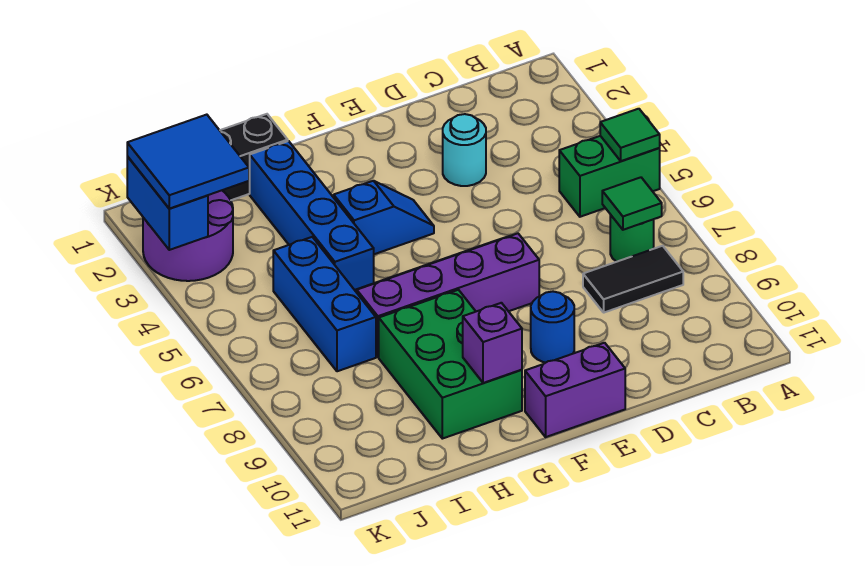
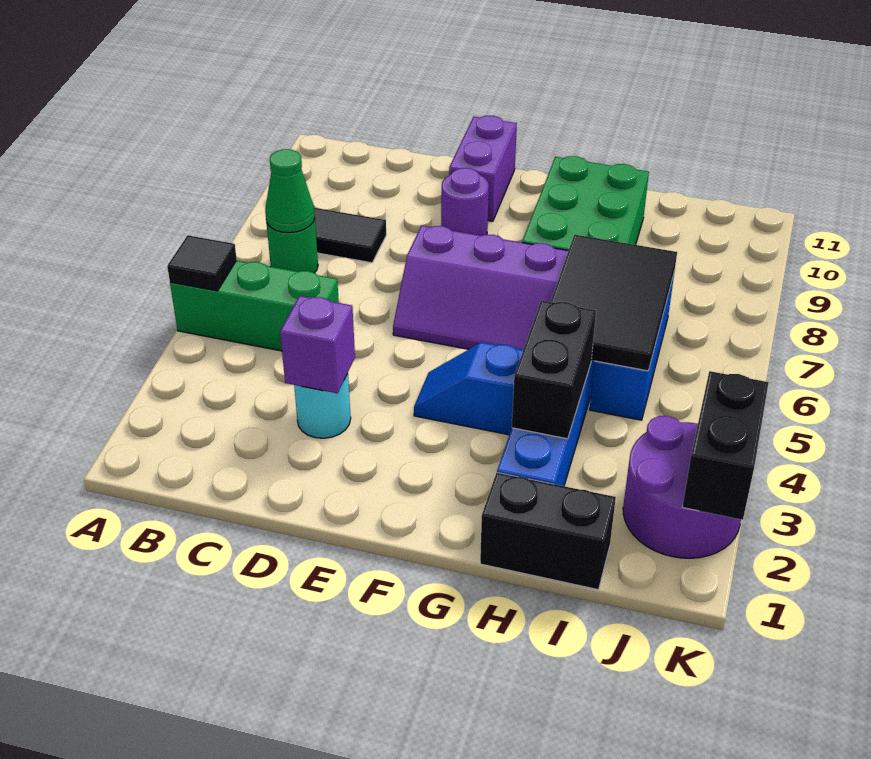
green 1x2 brick [559,136,660,217] -> green 1x3 brick [170,261,339,351]
green 1x1 tile [600,109,660,161] -> black 1x1 tile [167,235,237,291]
green 1x1 tile [602,177,662,230] -> green 1x1 cone [265,149,315,233]
blue 1x1 round brick [531,292,574,363] -> purple 1x1 round brick [441,168,489,236]
purple 1x2 brick [525,343,625,437] -> purple 1x2 brick turned to [449,116,517,221]
purple 1x1 brick [463,303,522,383] -> purple 1x1 brick moved to [280,296,355,393]
none -> black 1x2 brick [512,300,596,439]
none -> black 2x3 tile [551,235,677,371]
blue 2x2 tile [127,115,249,209] -> none
blue 1x2 brick [127,156,208,250] -> black 1x2 brick [682,371,769,520]

